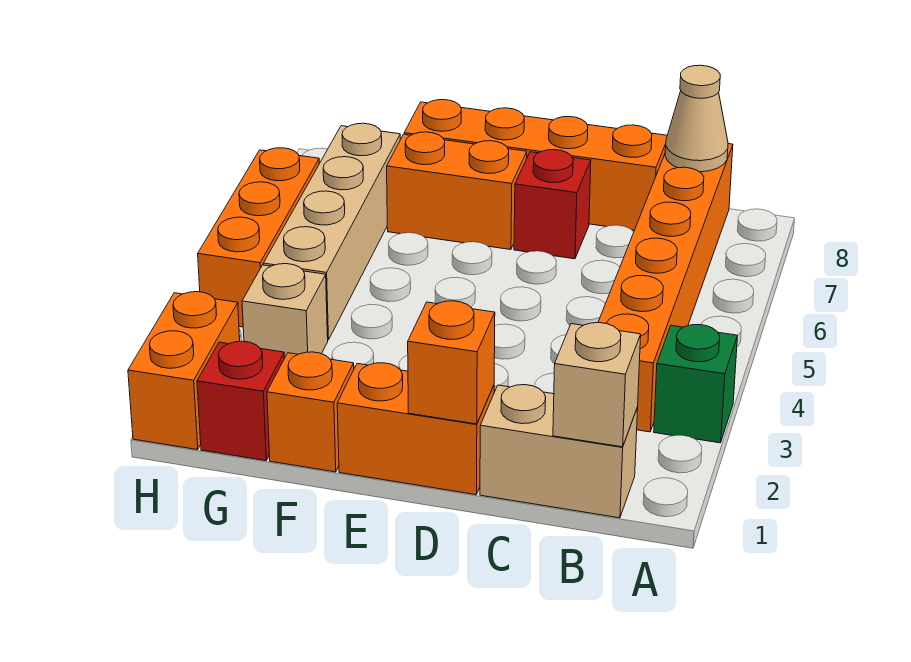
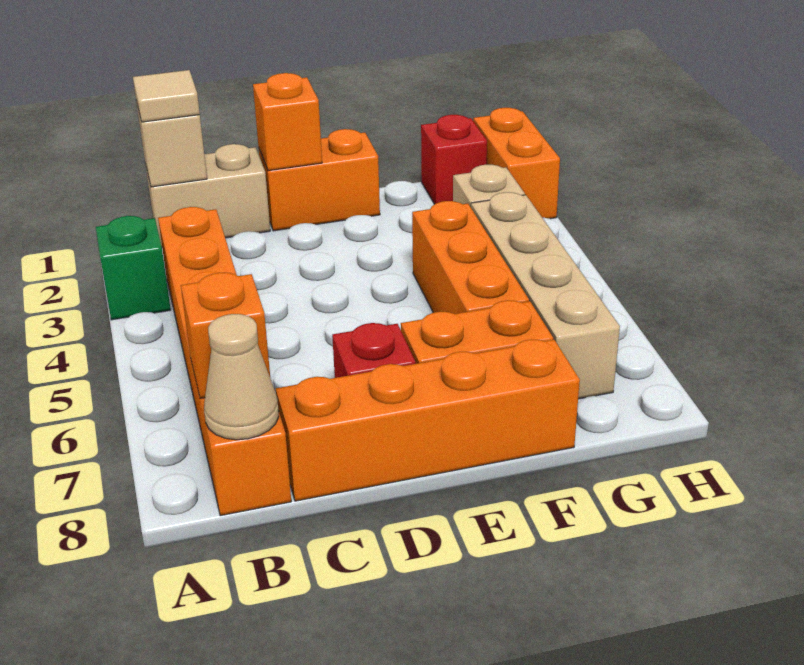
none -> tan 1x1 tile [133,70,200,122]
orange 1x1 brick [267,352,354,472] -> orange 1x1 brick moved to [181,273,270,398]
orange 1x3 brick [198,148,319,327] -> orange 1x3 brick moved to [412,201,529,314]

